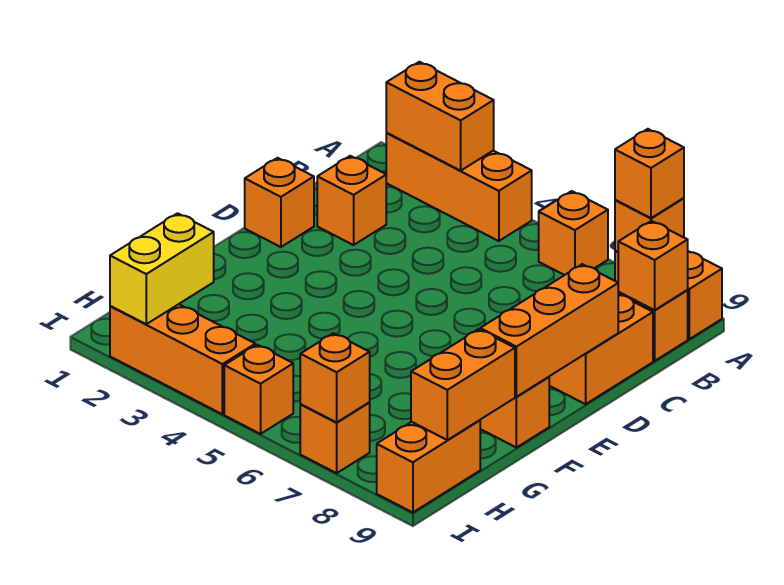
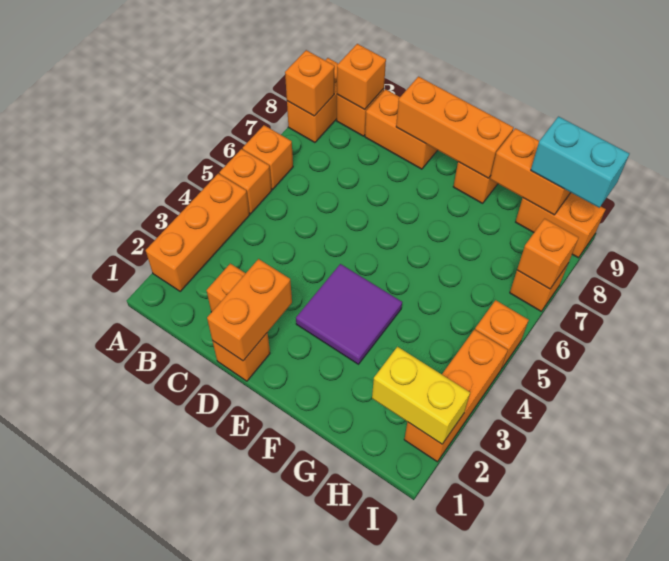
orange 1x2 brick [386,62,494,171] -> orange 1x2 brick moved to [207,259,292,361]
orange 1x1 brick [615,129,684,218] -> orange 1x1 brick moved to [219,149,272,214]
none -> purple 2x2 tile [296,264,402,364]
none -> cyan 1x2 brick [531,117,629,208]

